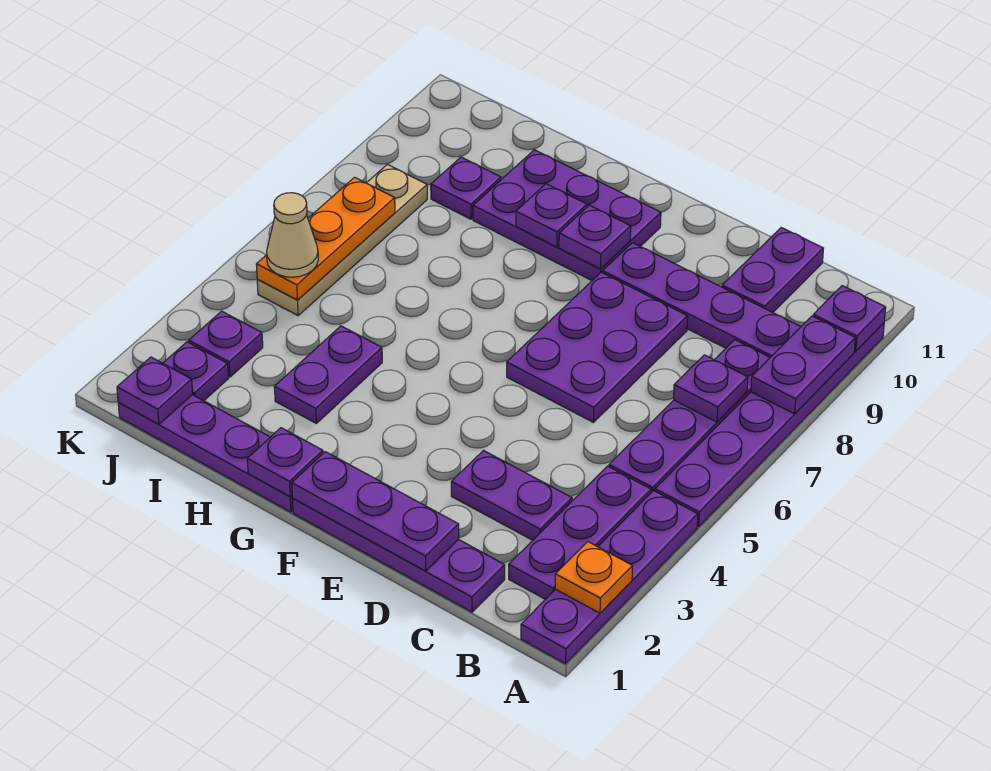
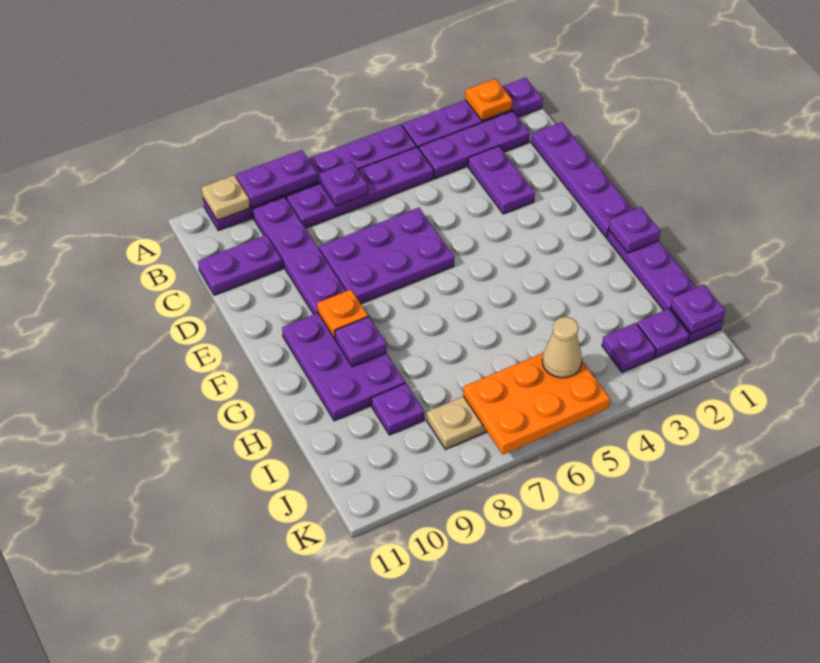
purple 1x1 plate [813,286,886,351] -> tan 1x1 plate [202,175,250,221]
purple 1x3 plate [292,452,459,571] -> none
purple 1x1 plate [559,205,631,269] -> orange 1x1 plate [317,290,368,339]
purple 1x2 plate [274,326,382,423] -> none
orange 1x3 plate [256,177,395,300] -> orange 2x3 plate [463,353,610,454]

